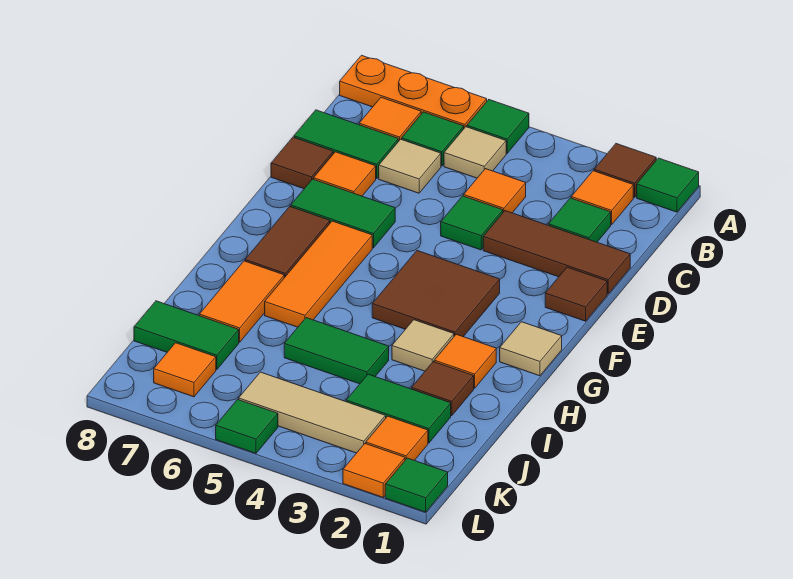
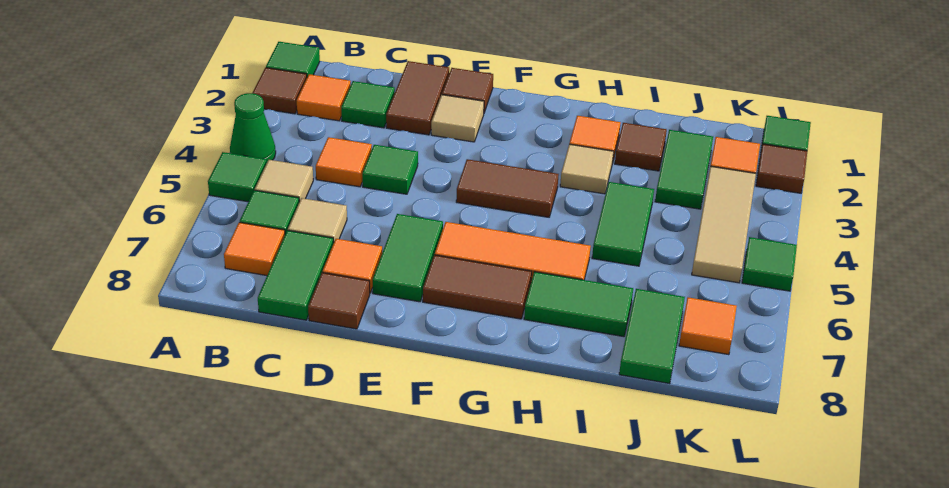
none -> green 1x1 cone [230,93,276,162]
orange 1x3 plate [340,55,487,128] -> none
brown 1x3 tile [483,211,630,294] -> brown 1x2 tile [386,61,449,135]
brown 2x2 tile [372,251,500,337] -> brown 1x2 tile [456,159,559,217]
tan 1x1 tile [500,322,562,376] -> tan 1x1 tile moved to [431,95,484,142]
orange 1x2 tile [199,261,284,342] -> green 1x2 tile [524,272,633,337]
orange 1x1 tile [343,444,405,497] -> brown 1x1 tile [756,144,807,193]

